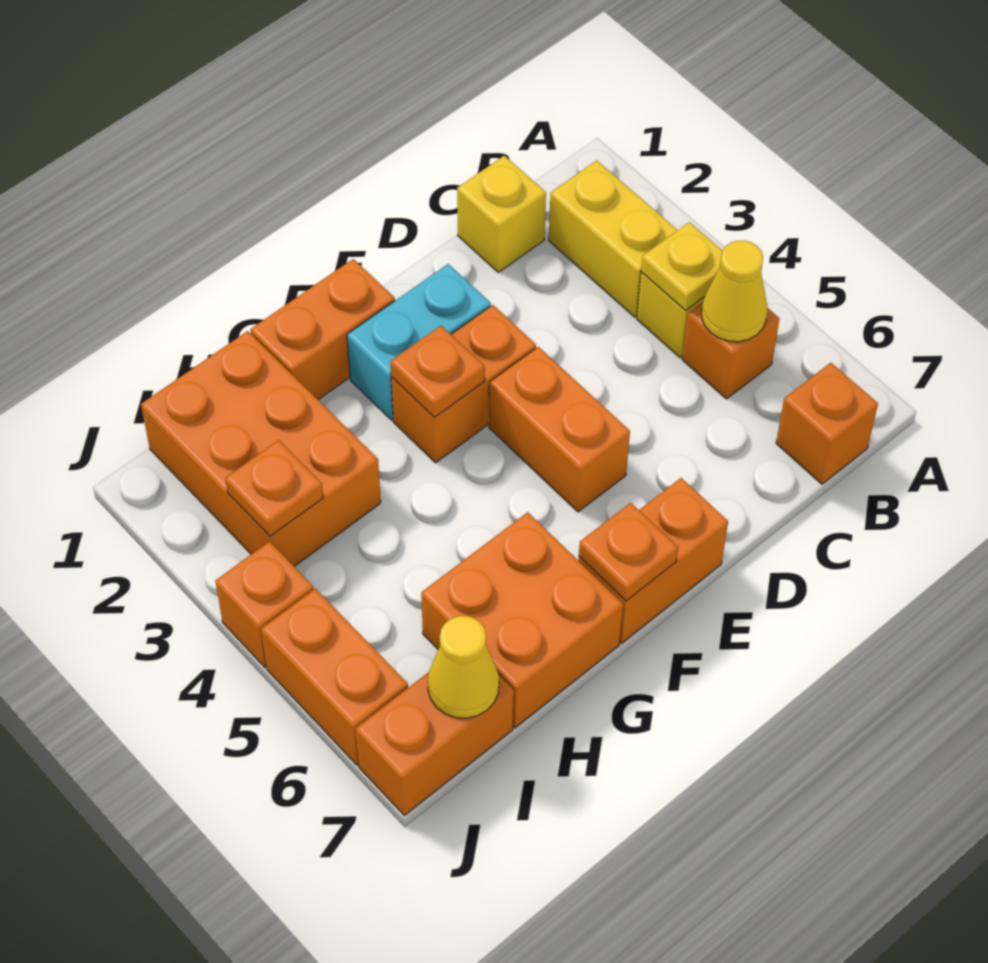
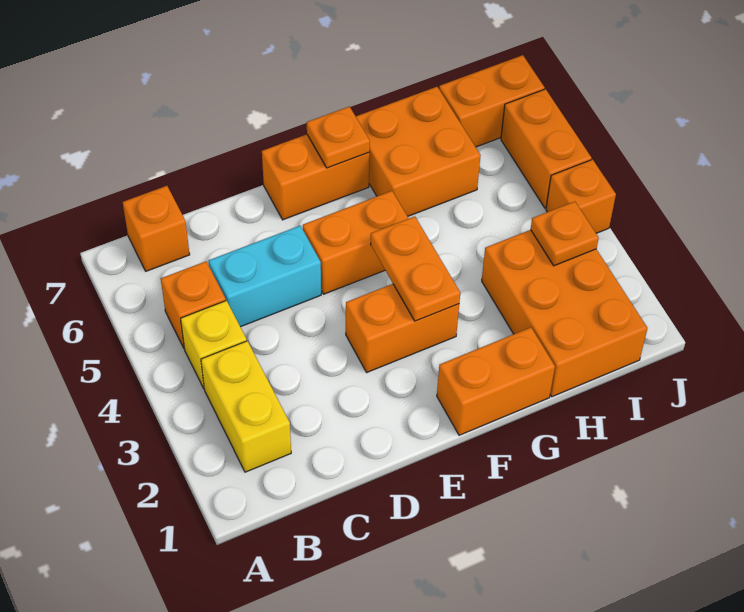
yellow 1x1 plate [641,222,723,310] -> none
yellow 1x1 cone [702,241,767,342] -> none
yellow 1x1 brick [457,156,546,272] -> none
cyan 1x2 brick [347,264,491,420] -> cyan 1x2 brick moved to [208,226,321,327]
orange 1x2 brick [489,347,630,512] -> orange 1x2 brick turned to [303,191,409,294]
orange 1x1 plate [391,326,485,417] -> orange 1x2 plate [371,216,460,321]
yellow 1x1 cone [428,616,499,718] -> none

